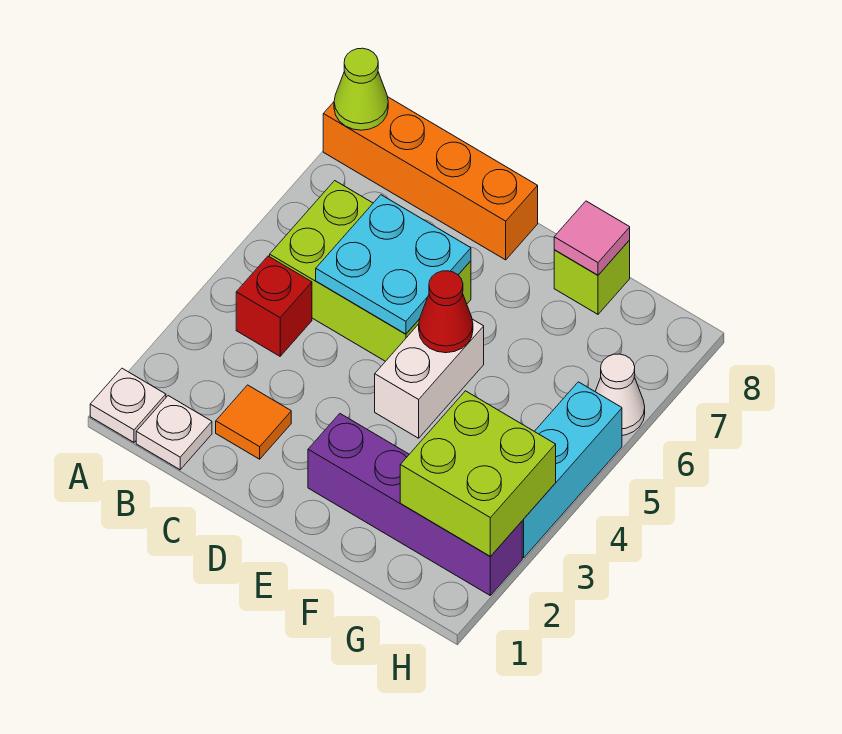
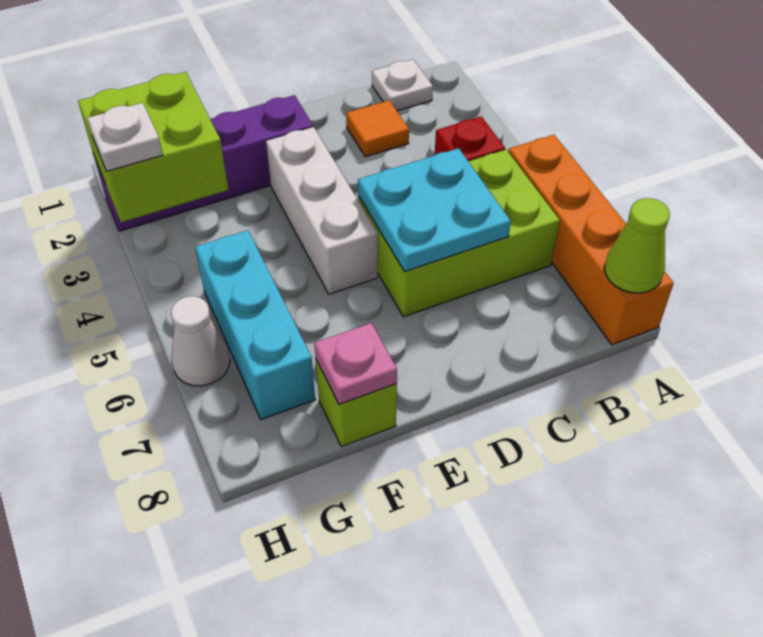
white 1x1 plate [90,368,166,442] -> white 1x1 plate moved to [87,103,163,171]
orange 1x4 brick [323,97,538,260] -> orange 1x4 brick turned to [508,135,674,345]
white 1x2 brick [375,319,484,438] -> white 1x3 brick [266,127,378,294]
red 1x1 cone [419,271,473,353] -> none
pink 1x1 tile [554,201,630,275] -> pink 1x1 plate [314,323,397,404]
cyan 1x3 brick [522,382,622,558] -> cyan 1x3 brick moved to [195,230,315,419]

